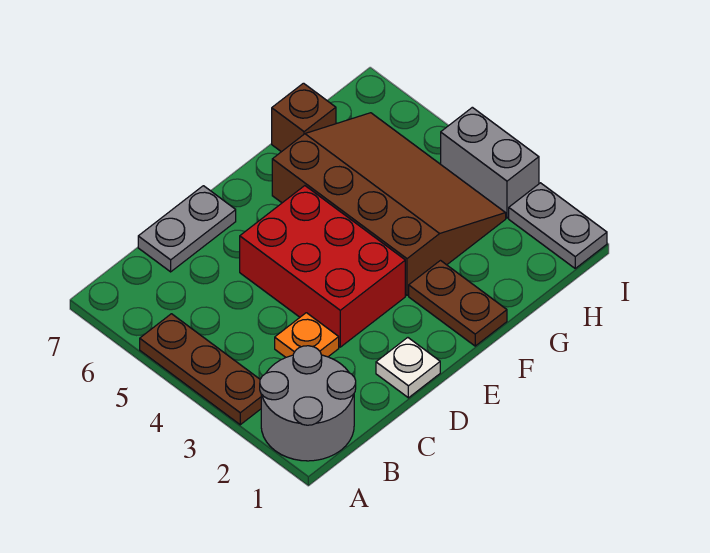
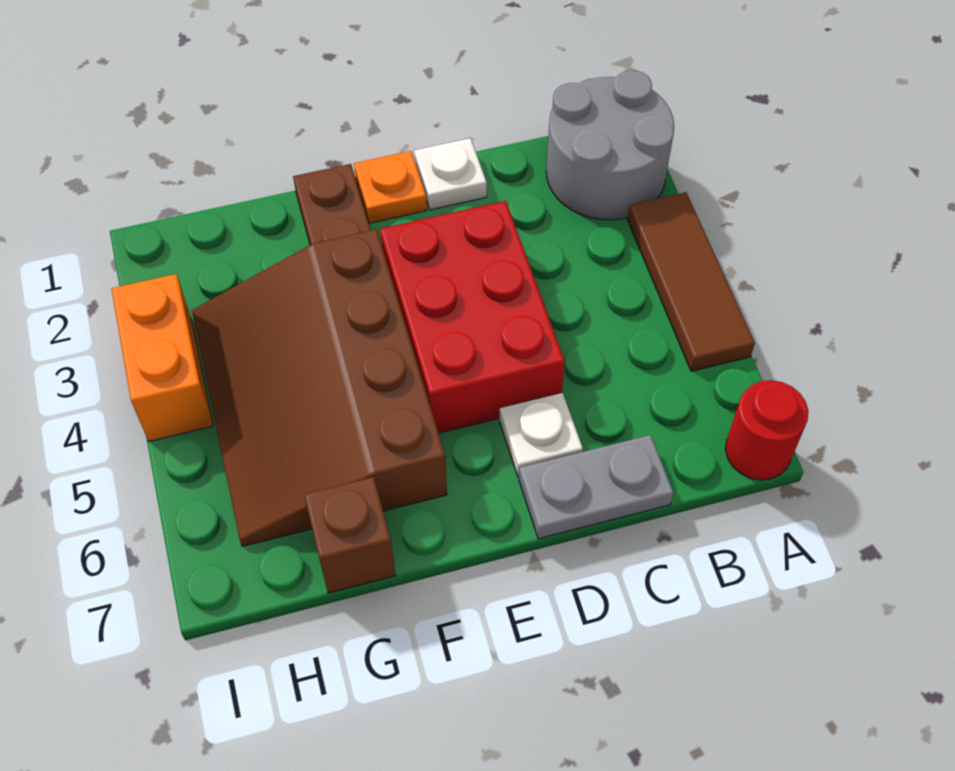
brown 1x3 plate [140,314,261,425] -> brown 1x3 tile [627,192,755,371]
none -> red 1x1 round brick [725,380,808,480]
orange 1x1 plate [275,313,339,357] -> orange 1x1 plate moved to [354,151,427,223]
none -> white 1x1 plate [499,393,583,477]
grey 1x2 plate [509,183,607,268] -> none
grey 1x2 brick [441,107,539,218] -> orange 1x2 brick [112,274,213,441]

